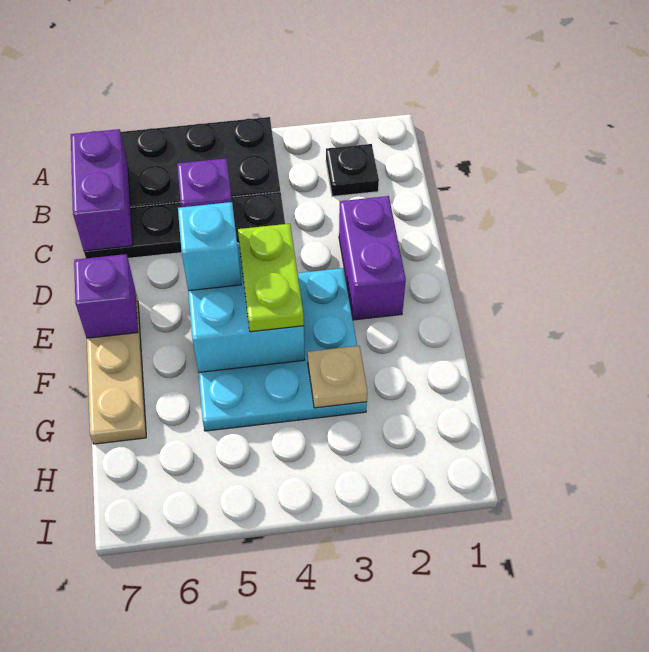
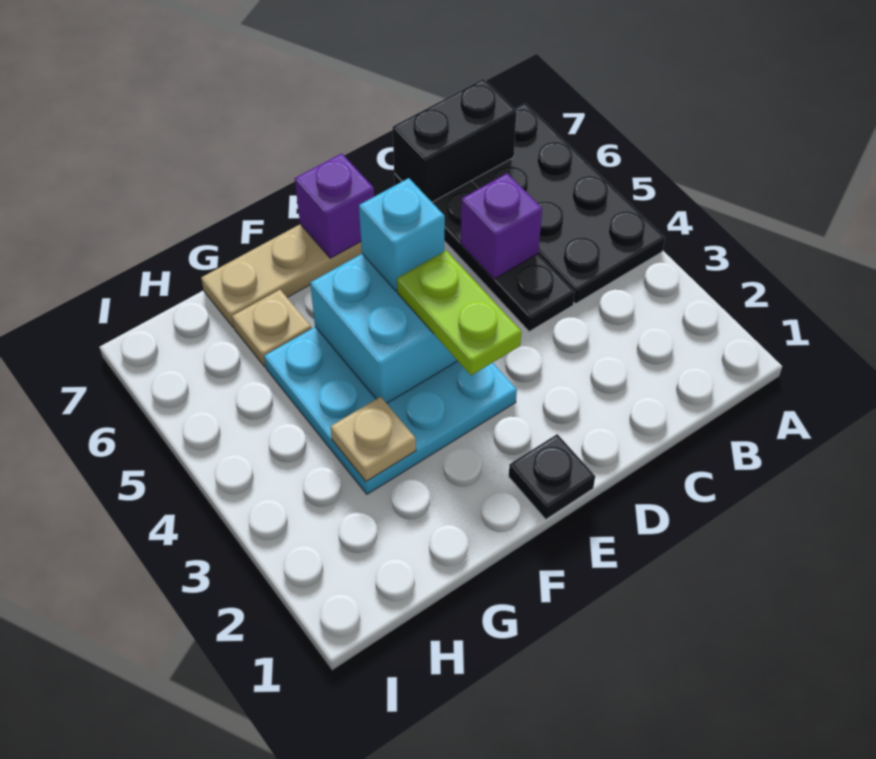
black 1x1 plate [326,144,379,197] -> black 1x1 plate moved to [509,434,595,519]
purple 1x2 brick [71,129,133,251] -> black 1x2 brick [393,79,516,202]
purple 1x2 brick [339,196,406,320] -> none
lime 1x2 plate [238,224,304,332] -> lime 1x2 plate turned to [397,251,521,375]
none -> tan 1x1 plate [232,290,311,367]

